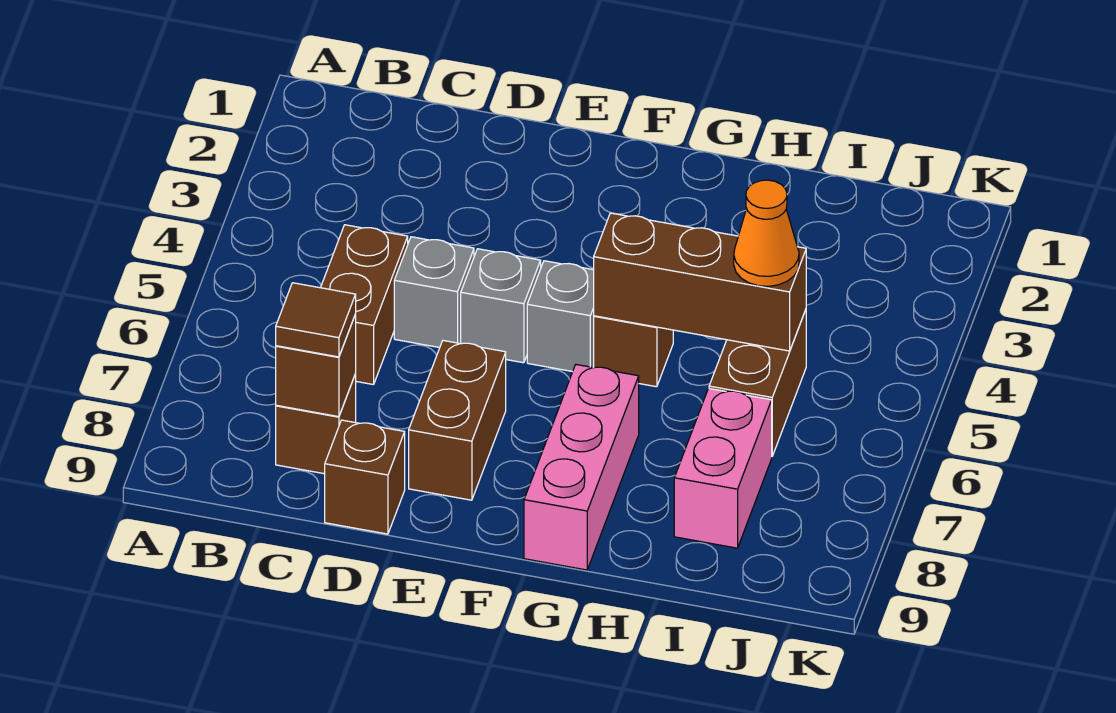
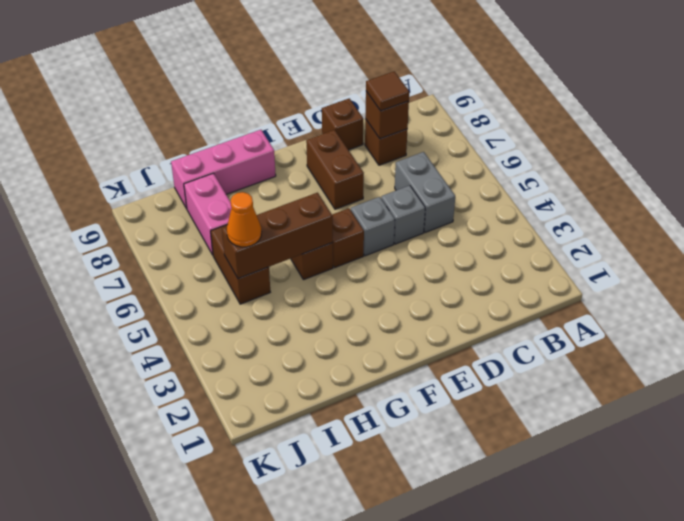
brown 1x2 brick [321,225,408,385] -> grey 1x2 brick [395,152,455,233]
grey 1x1 brick [527,261,594,372] -> brown 1x1 brick [332,208,364,268]
pink 1x3 brick [524,365,639,570] -> pink 1x3 brick turned to [171,130,276,209]

